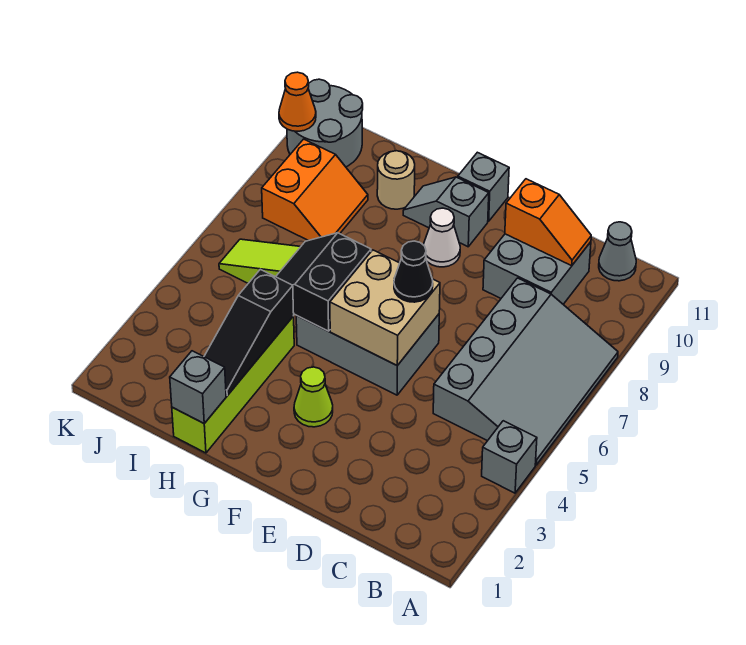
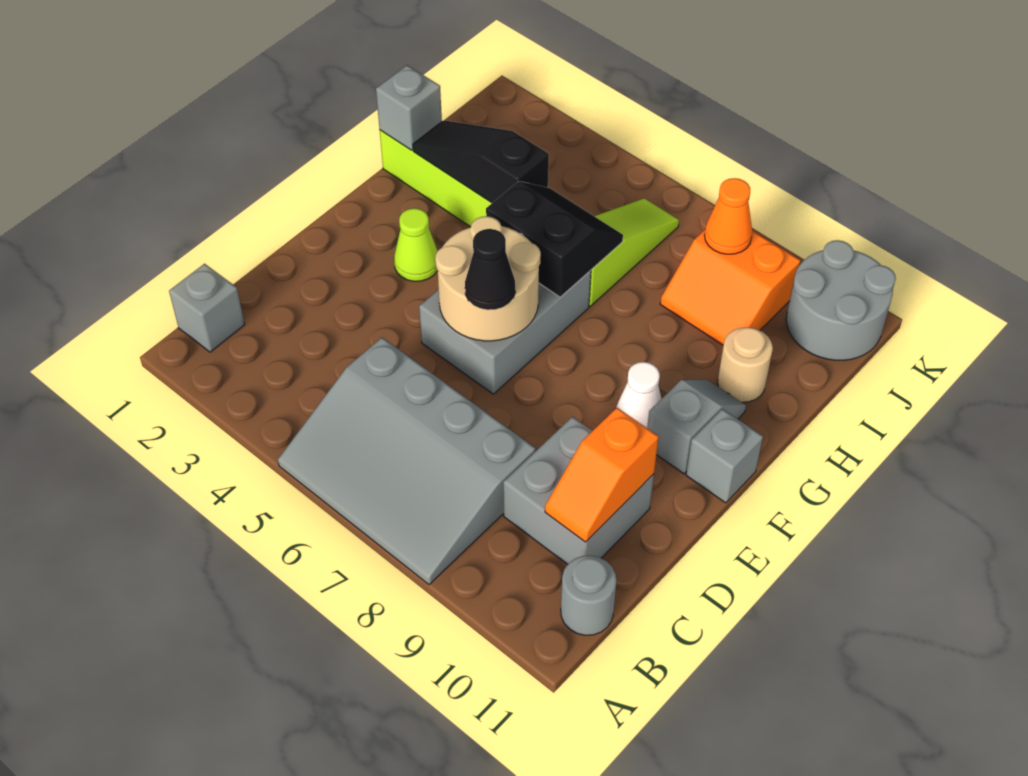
grey 1x1 brick [482,421,537,493] -> grey 1x1 brick moved to [169,264,245,352]
grey 1x1 cone [599,222,636,281] -> grey 1x1 round brick [561,556,617,635]
tan 2x2 brick [330,250,440,366] -> tan 2x2 round brick [435,216,541,341]
orange 1x1 cone [279,72,316,131] -> orange 1x1 cone moved to [704,178,752,254]

